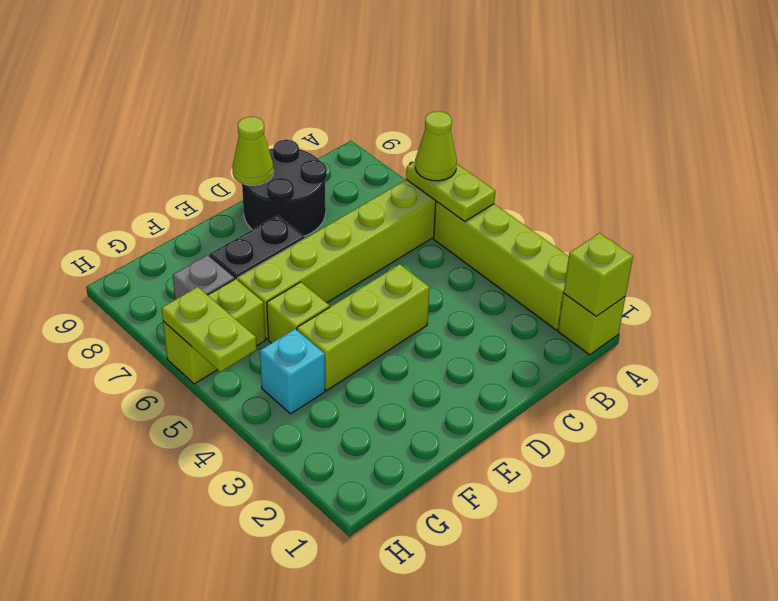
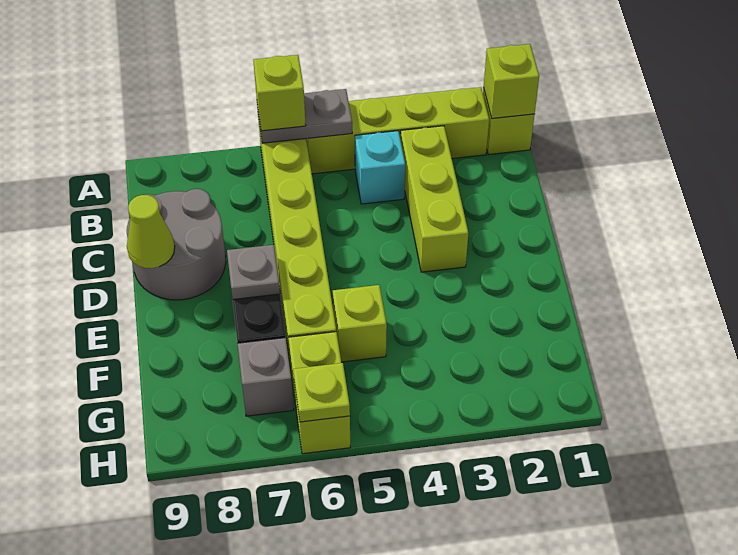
lime 1x2 plate [406,161,496,222] -> grey 1x2 plate [257,89,352,143]
lime 1x1 cone [415,111,457,181] -> lime 1x1 brick [253,55,306,131]
black 2x2 round brick [242,140,327,236] -> grey 2x2 round brick [127,189,226,300]
lime 1x3 brick [297,264,430,390] -> lime 1x3 brick moved to [401,126,468,272]
none -> grey 1x1 plate [227,245,280,299]
cyan 1x1 brick [260,329,325,414] -> cyan 1x1 brick moved to [355,131,405,204]
lime 1x2 plate [161,287,257,372] -> lime 1x1 plate [293,363,350,422]

